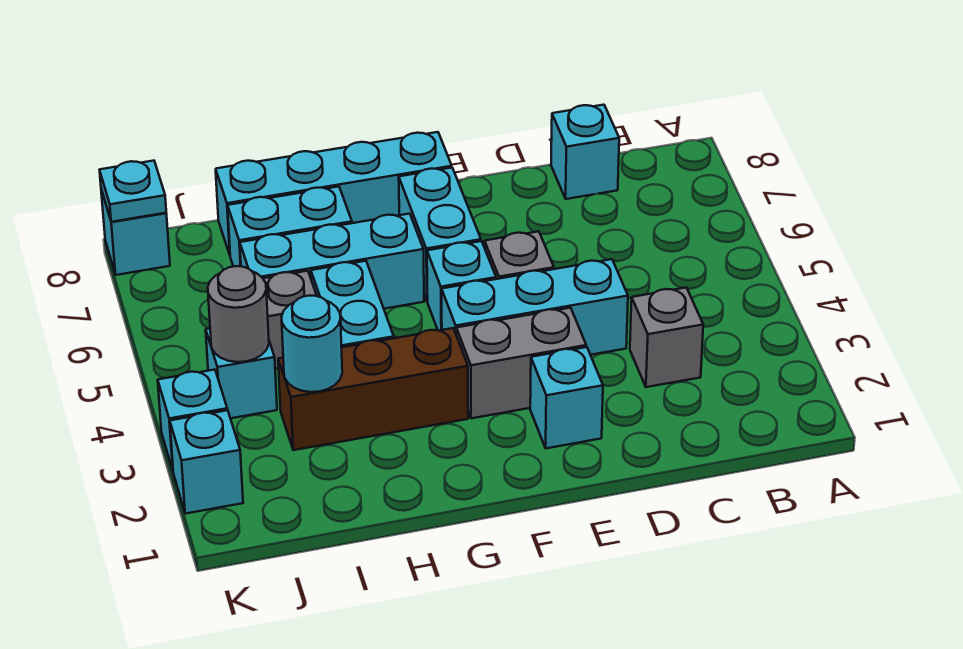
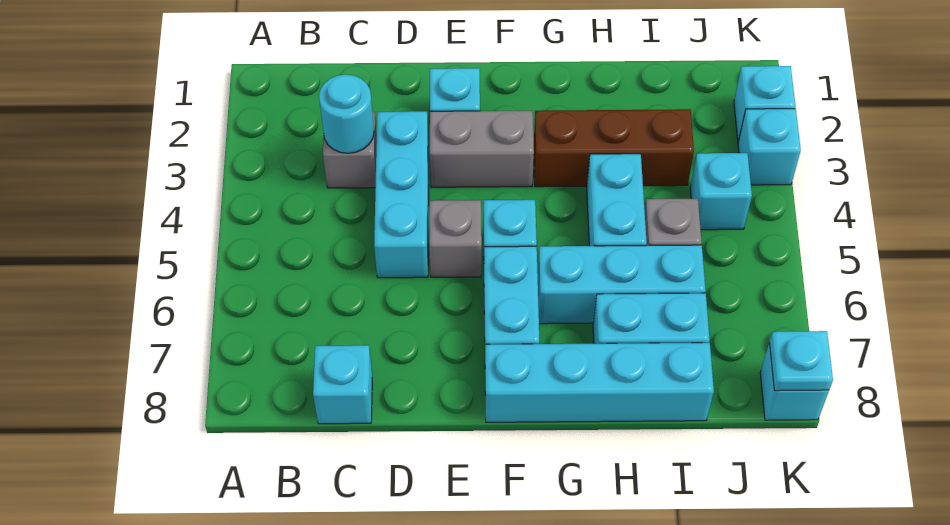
cyan 1x3 brick [442,259,628,355] -> cyan 1x3 brick turned to [374,111,429,278]
cyan 1x1 round brick [281,296,342,392] -> cyan 1x1 round brick moved to [319,74,374,153]
grey 1x1 round brick [208,266,269,362] -> none

